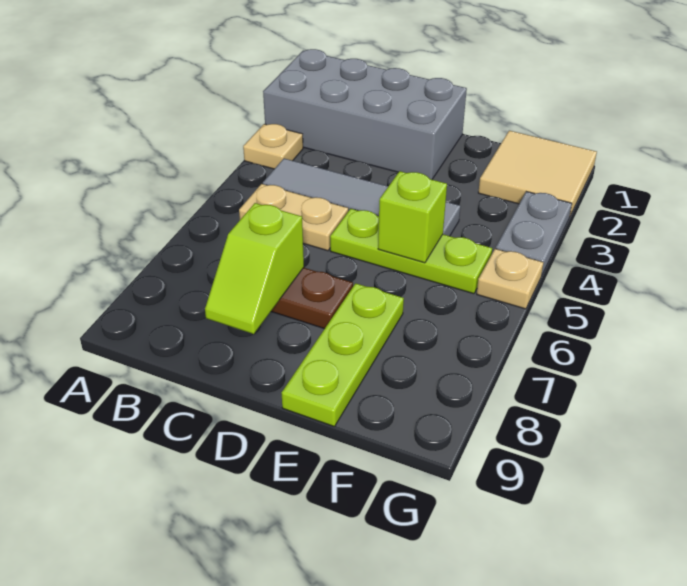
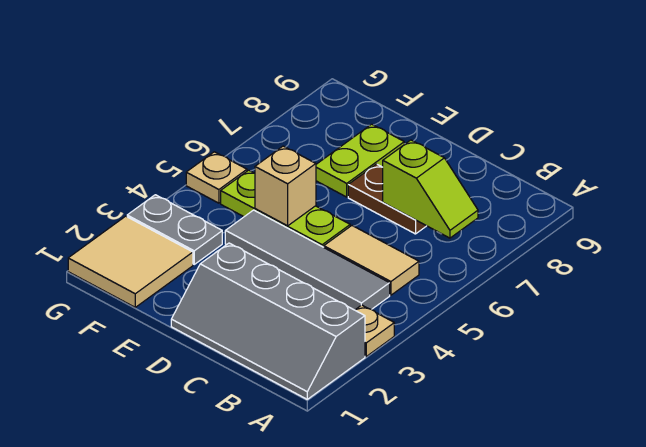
grey 2x4 brick [263,49,467,180] -> grey 2x4 slope [171,243,365,399]
tan 1x2 plate [239,184,348,251] -> tan 1x2 tile [324,226,419,295]
lime 1x2 slope [205,203,304,334] -> lime 1x2 slope turned to [383,140,478,238]
lime 1x1 brick [378,171,447,263] -> tan 1x1 brick [255,146,316,226]
lime 1x3 plate [282,283,404,427] -> lime 1x2 plate [316,124,404,197]
grey 1x2 plate [495,192,572,276] -> grey 1x2 plate turned to [127,195,222,264]

